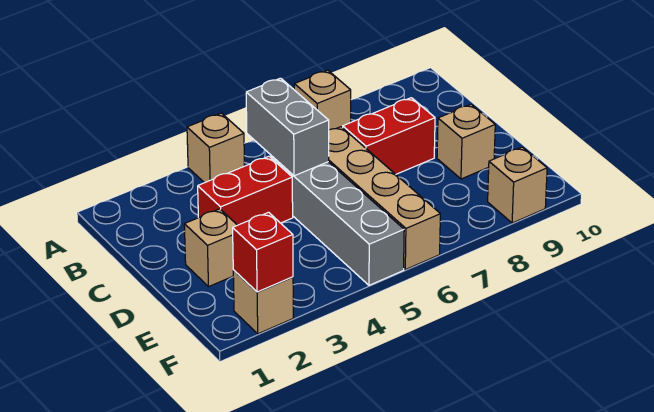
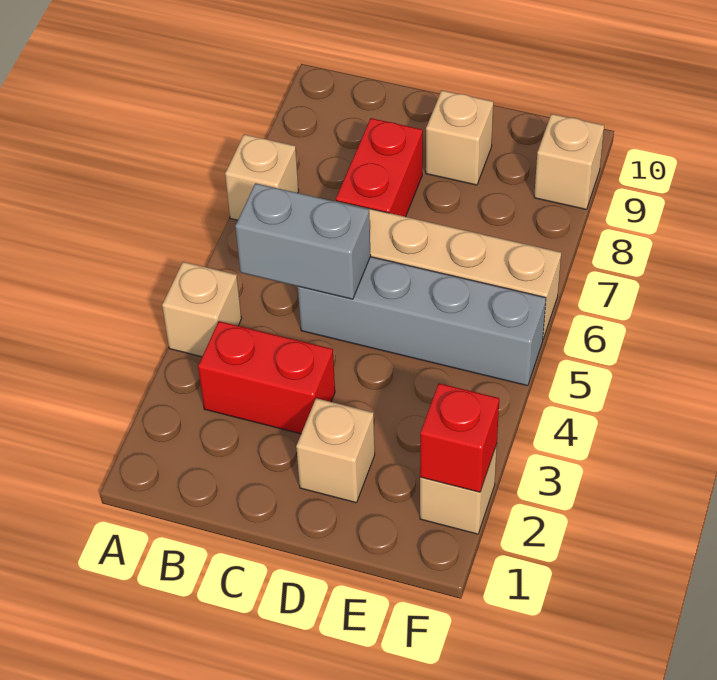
red 1x2 brick [198,156,293,225] -> red 1x2 brick turned to [198,321,335,434]

